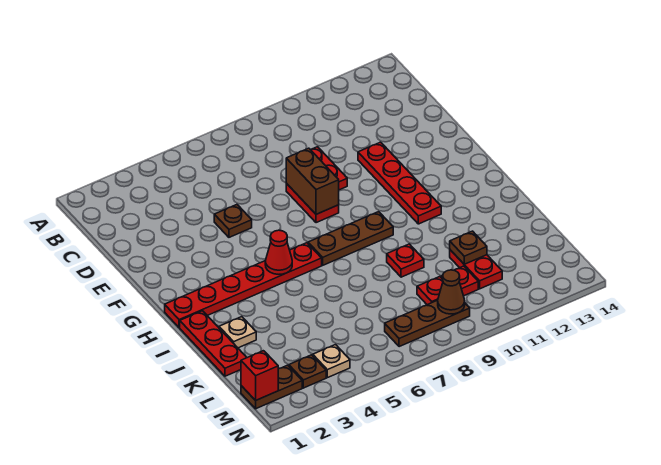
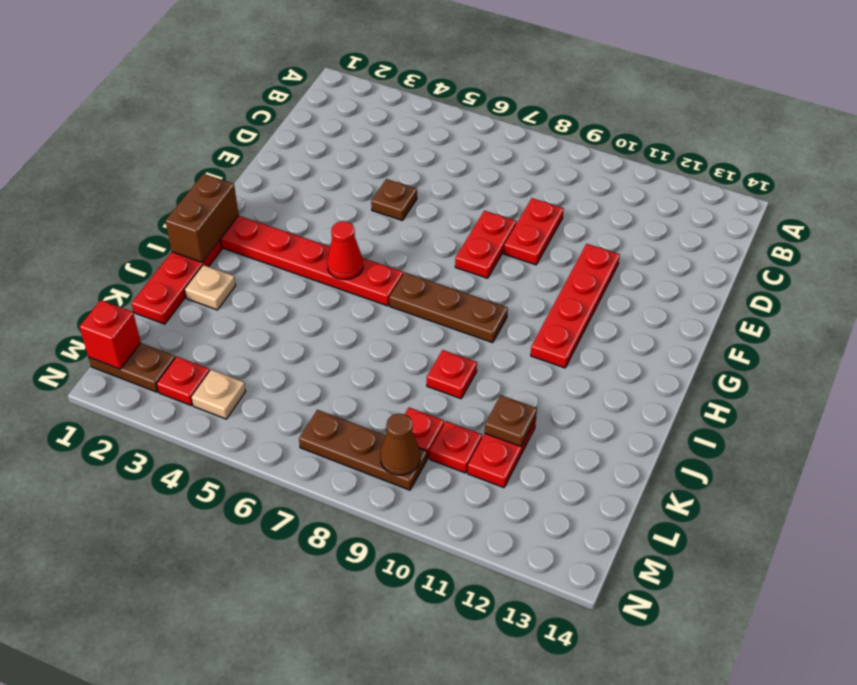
brown 1x2 brick [286,148,339,214] -> brown 1x2 brick moved to [165,174,239,262]
brown 1x1 plate [289,355,326,388] -> red 1x1 plate [157,357,210,405]

